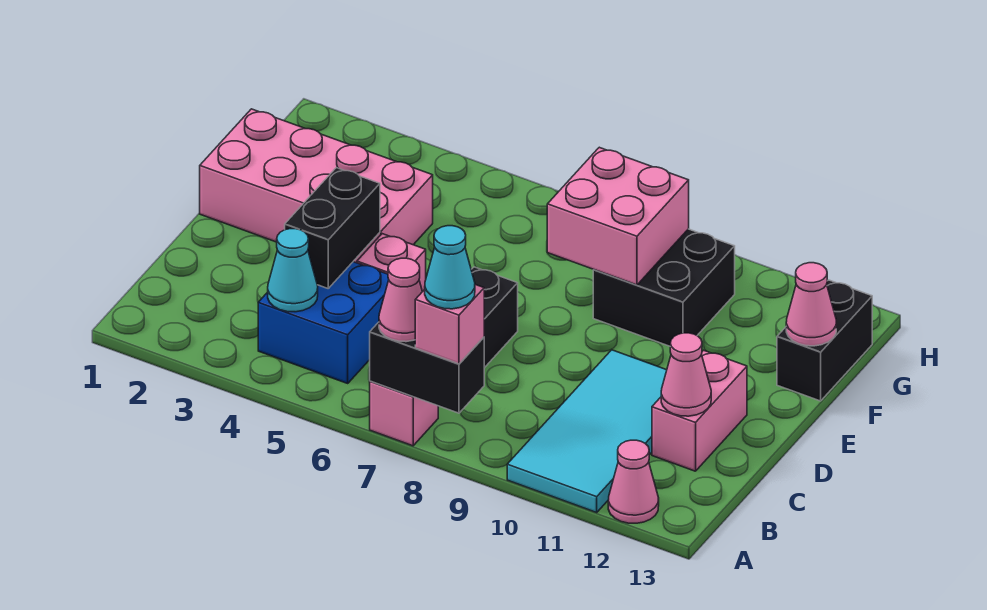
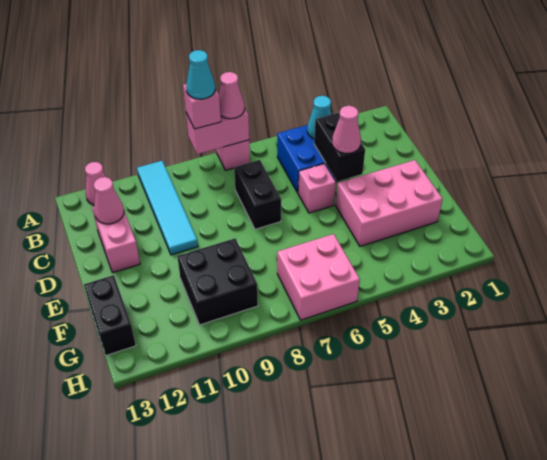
black 1x2 brick [370,322,484,413] -> pink 1x2 brick [186,109,249,154]
cyan 2x4 tile [507,350,667,512] -> cyan 1x4 tile [137,161,198,255]
pink 2x4 brick [200,109,433,263] -> pink 2x3 brick [336,160,443,246]
pink 2x2 brick [547,147,689,285] -> pink 2x2 brick moved to [277,234,360,320]
pink 1x1 cone [786,263,836,346] -> pink 1x1 cone moved to [332,106,361,153]

